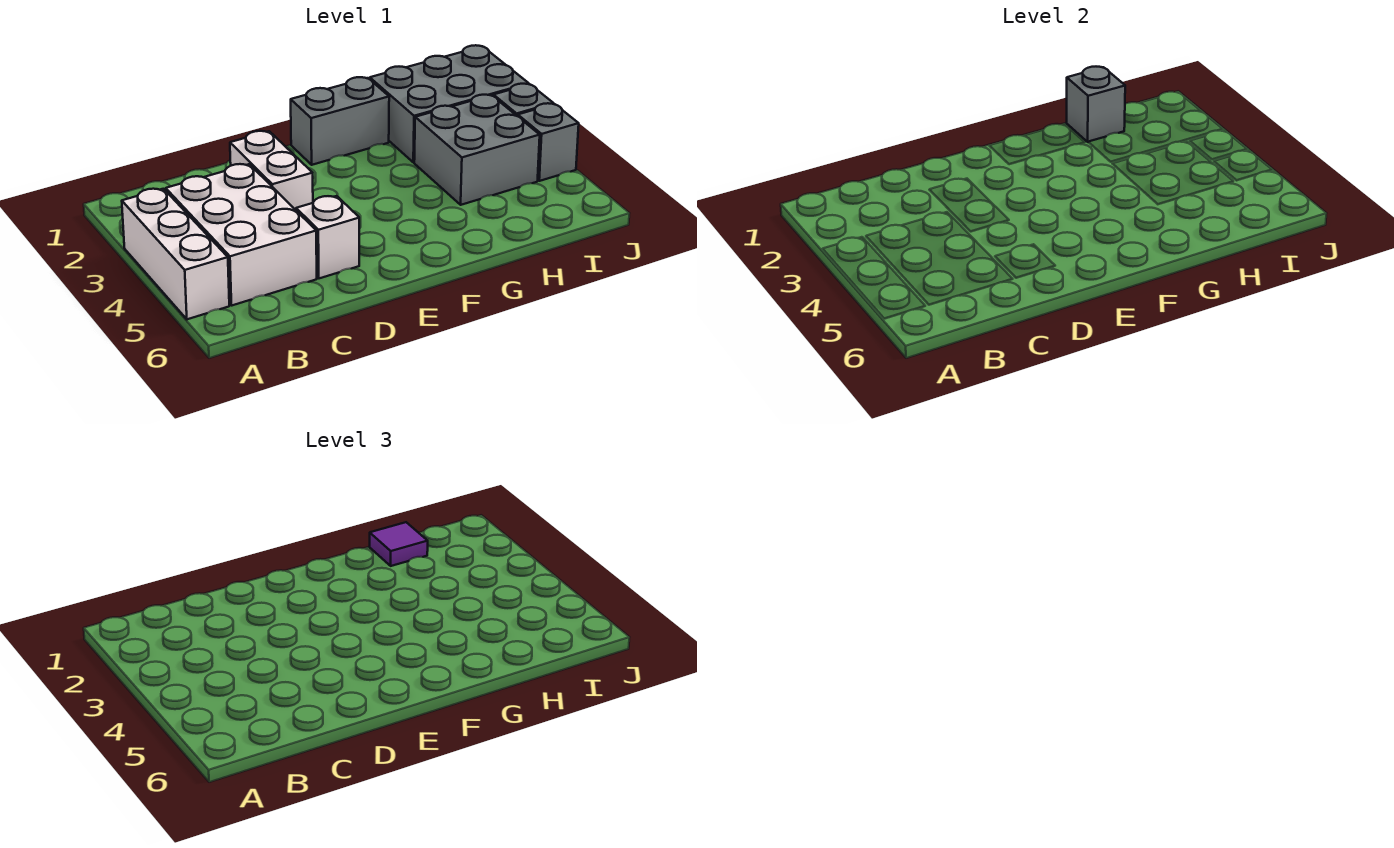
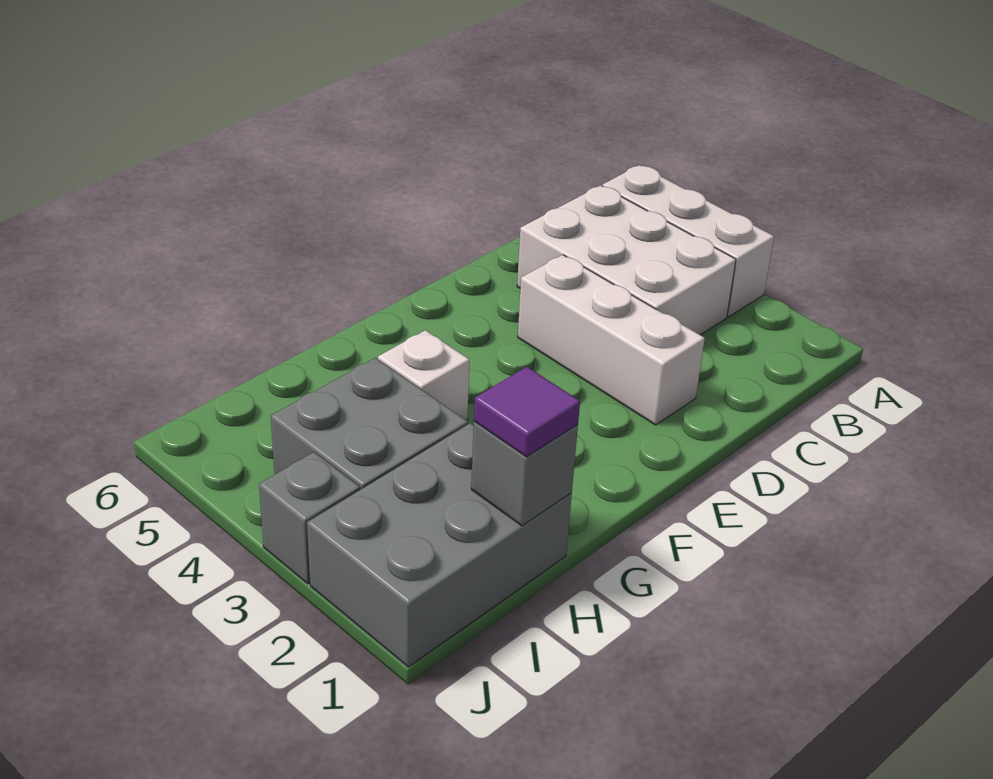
white 1x2 brick [230,131,313,210] -> white 1x3 brick [518,255,705,425]
white 1x1 brick [296,196,359,278] -> white 1x1 brick moved to [378,330,470,420]
grey 1x2 brick [291,77,389,165] -> none
grey 1x1 brick [518,103,579,181] -> none

